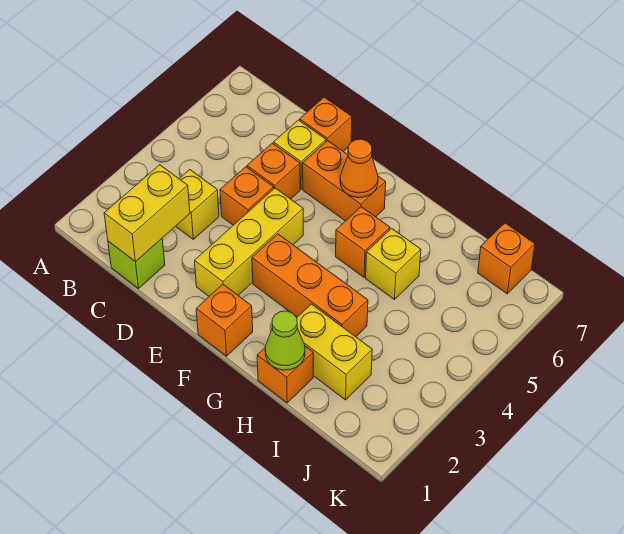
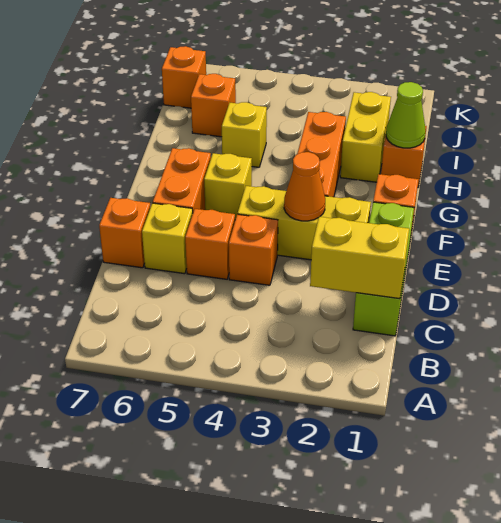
lime 1x1 brick [108,239,165,288] -> lime 1x3 brick [353,202,414,336]
yellow 1x1 brick [176,170,219,239] -> yellow 1x1 brick moved to [204,153,252,220]
orange 1x1 cone [340,139,378,198] -> orange 1x1 cone moved to [284,152,325,221]
orange 1x1 brick [336,207,390,277] -> orange 1x1 brick moved to [191,74,236,137]

